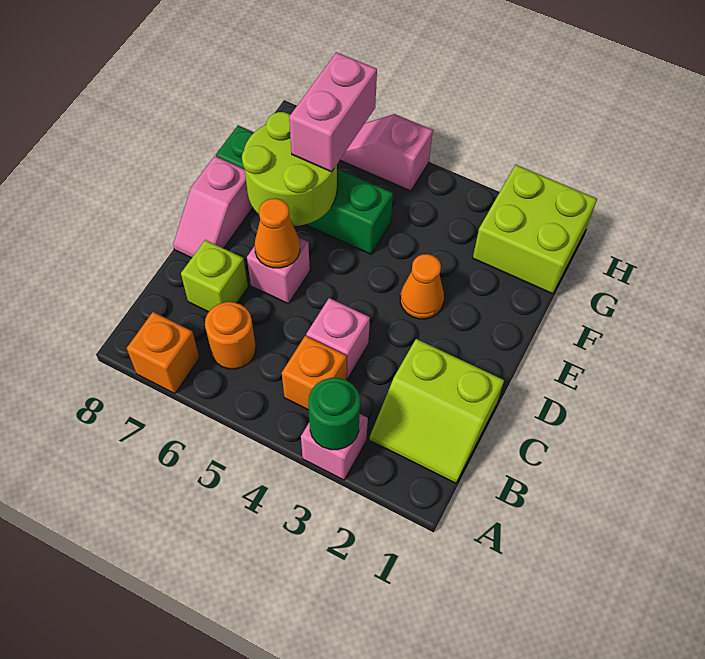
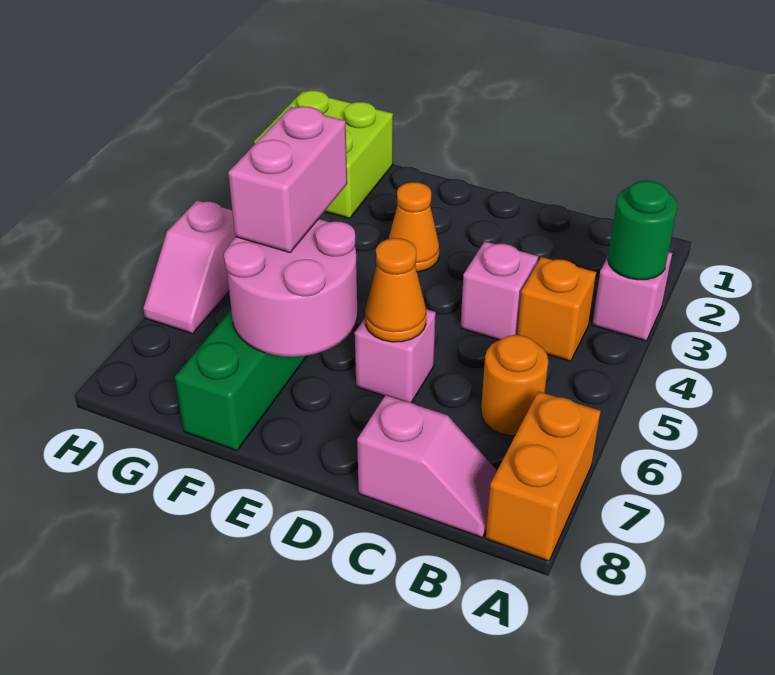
orange 1x1 brick [127,312,199,394] -> orange 1x2 brick [486,391,601,561]
lime 2x2 slope [370,339,504,483] -> none
lime 1x1 brick [181,240,248,312] -> none
pink 1x2 slope [173,156,253,258] -> pink 1x2 slope moved to [357,395,497,537]
lime 2x2 round brick [242,112,337,226] -> pink 2x2 round brick [224,219,357,357]
pink 1x2 brick [289,52,377,172] -> pink 1x2 brick turned to [228,106,347,252]

